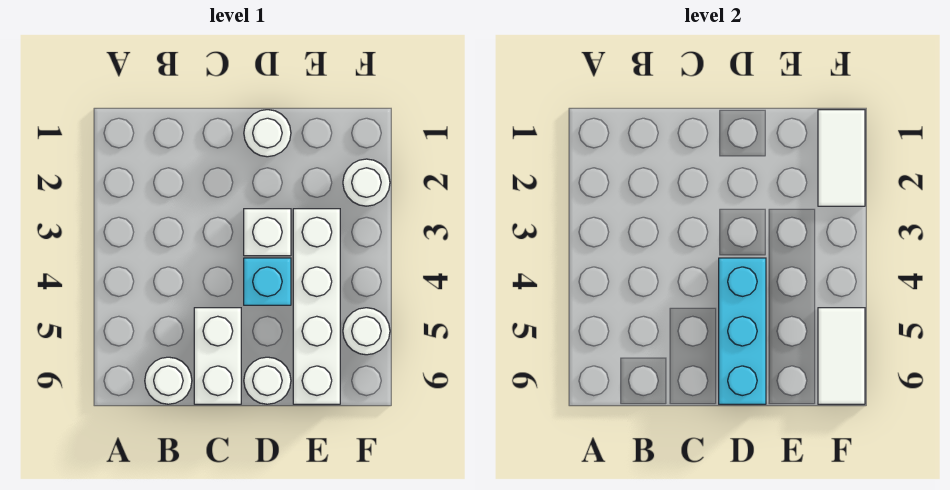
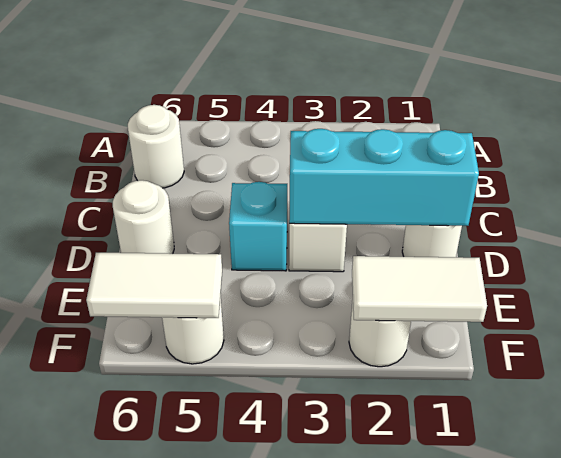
white 1x2 brick [194,308,241,404] -> none
cyan 1x3 brick [719,258,766,404] -> cyan 1x3 brick moved to [289,129,479,226]
white 1x4 brick [293,209,340,404] -> none

